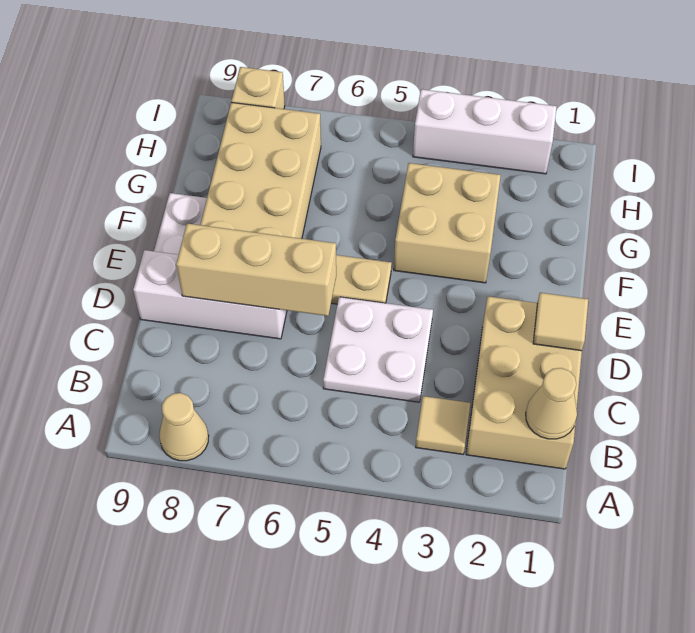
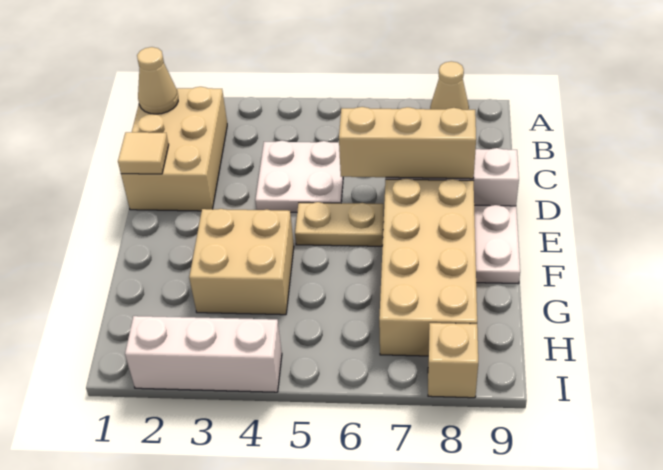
tan 1x1 tile [416,396,470,454] -> none

